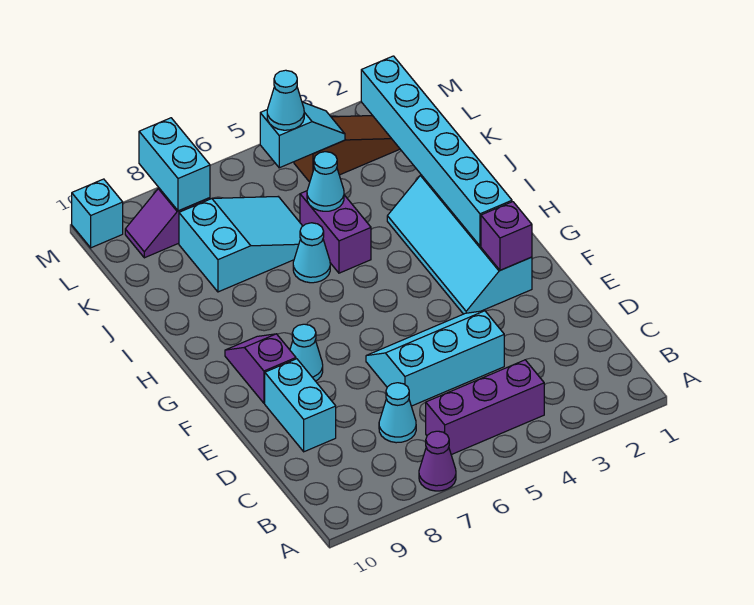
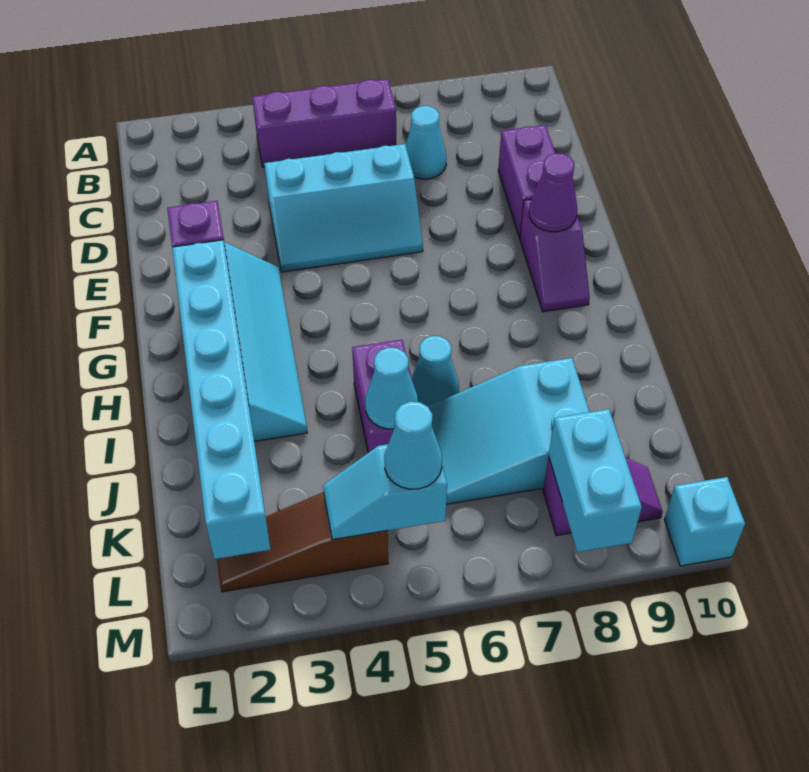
purple 1x1 cone [419,431,456,491] -> purple 1x1 cone moved to [529,153,578,232]
cyan 1x2 brick [265,359,336,452] -> purple 1x2 brick [498,125,555,238]
cyan 1x1 cone [290,324,323,381] -> none

